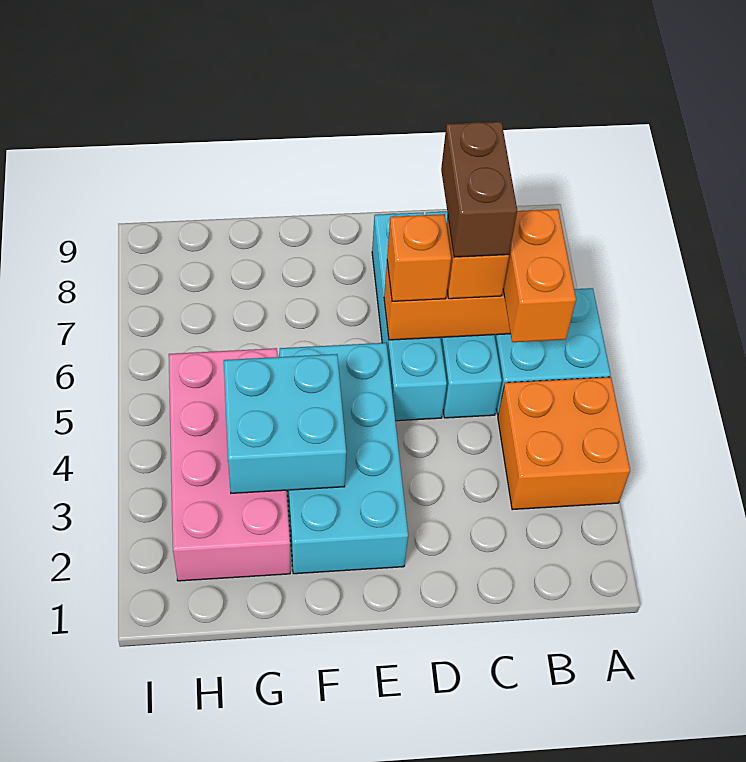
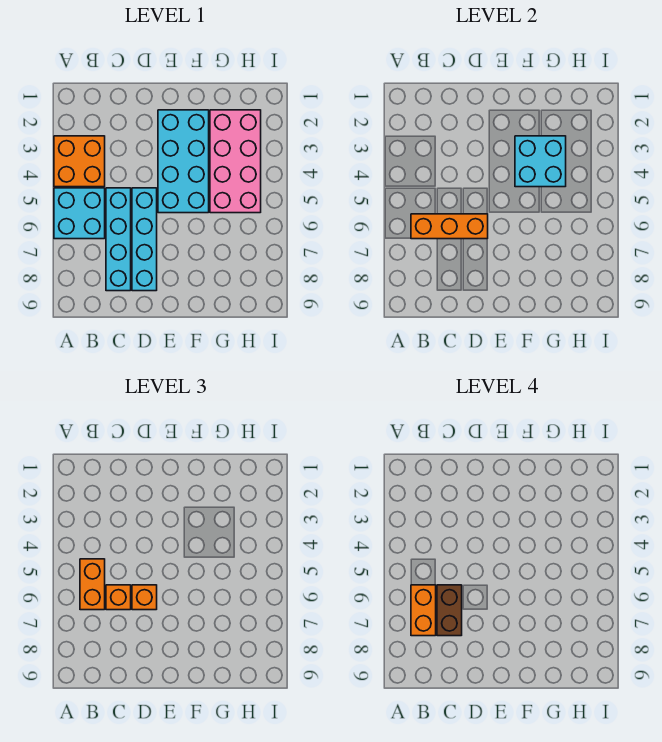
none -> orange 1x2 brick [411,585,436,636]

